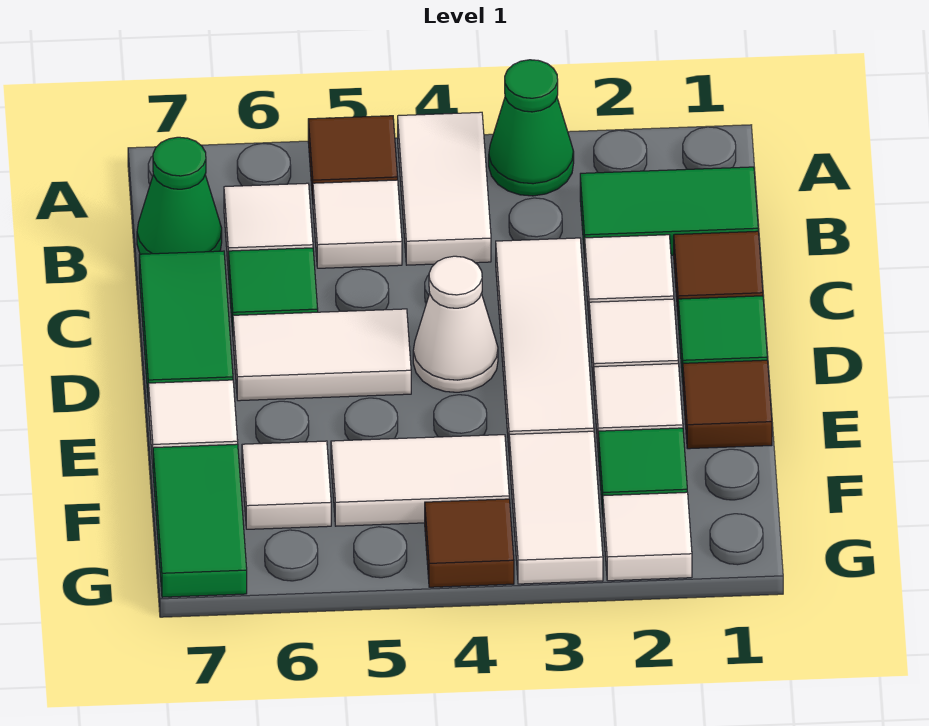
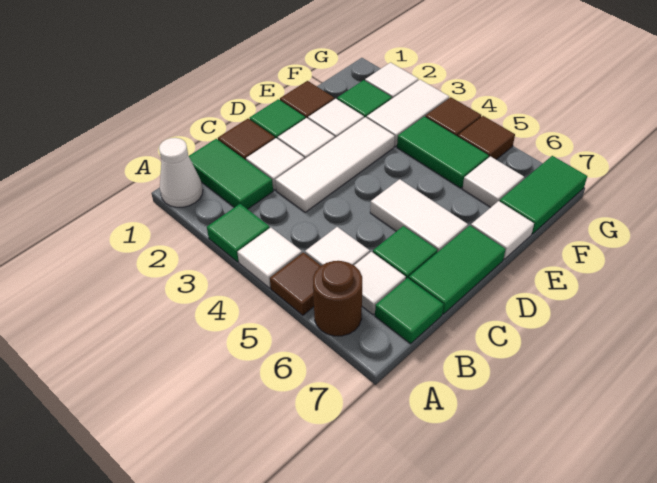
green 1x1 cone [489,60,574,196] -> green 1x1 tile [207,204,270,262]
white 1x2 tile [398,112,491,265] -> white 1x1 tile [237,228,302,288]
none -> brown 1x1 round brick [313,261,362,336]
green 1x1 cone [137,137,222,254] -> green 1x1 tile [375,278,444,344]
white 1x1 cone [413,256,498,392] -> white 1x1 cone moved to [159,138,203,207]
white 1x2 tile [331,435,509,526] -> green 1x2 tile [397,117,489,188]
none -> brown 1x1 tile [458,116,515,160]

